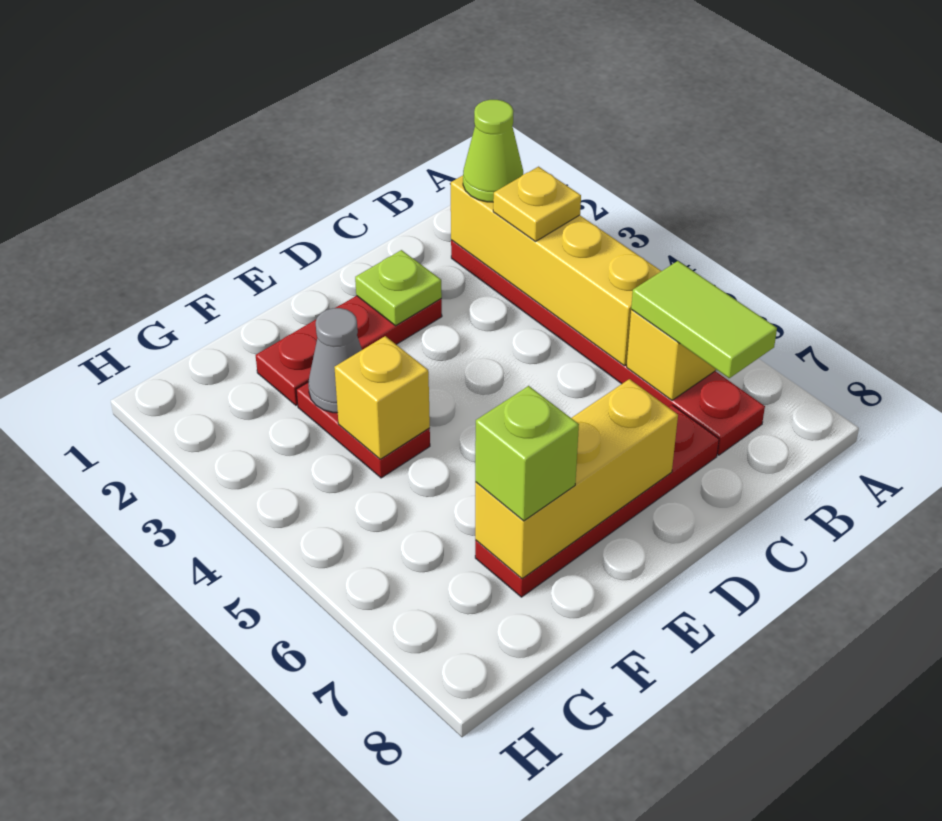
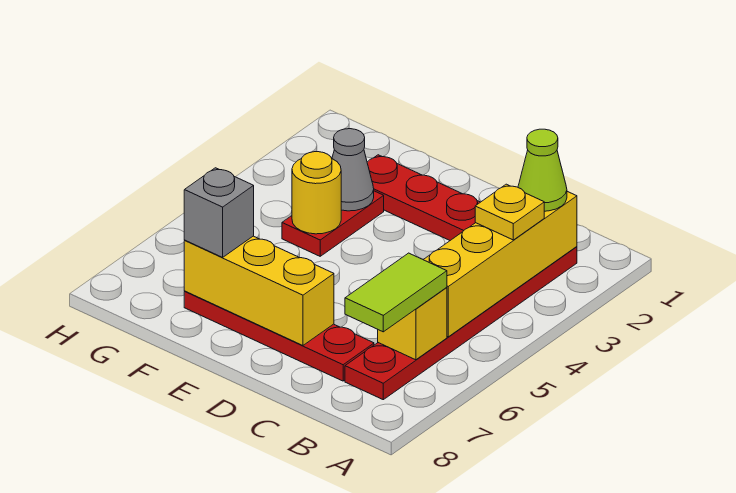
lime 1x1 plate [355,250,442,326] -> none
yellow 1x1 brick [334,336,430,459] -> yellow 1x1 round brick [292,152,341,234]
lime 1x1 brick [475,386,579,521] -> grey 1x1 brick [184,168,254,257]

